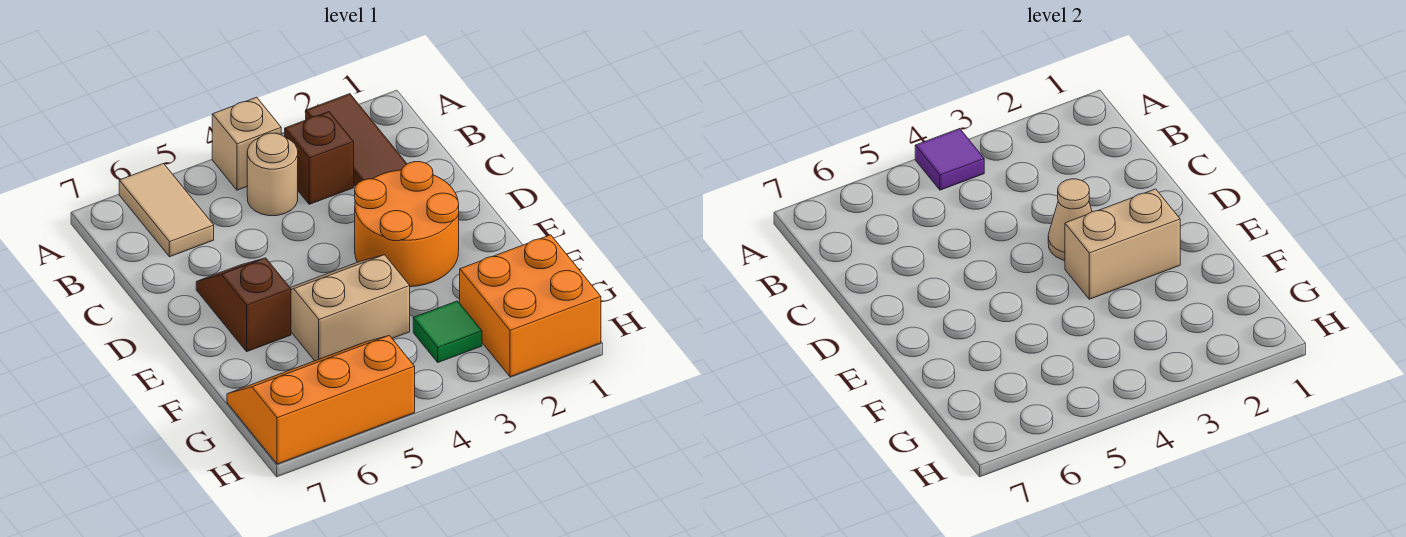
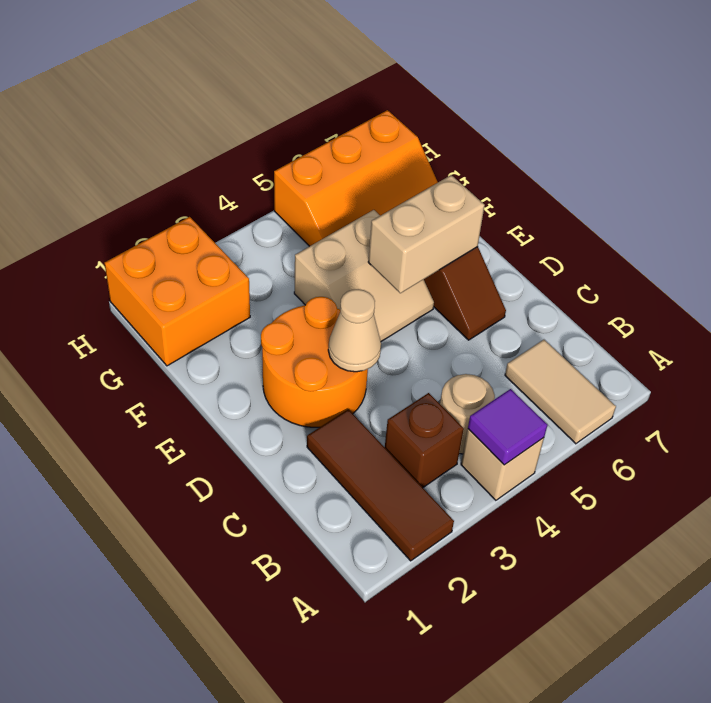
tan 1x2 brick [1065,189,1180,299] -> tan 1x2 brick moved to [368,175,485,293]
green 1x1 tile [413,301,482,362] -> none

